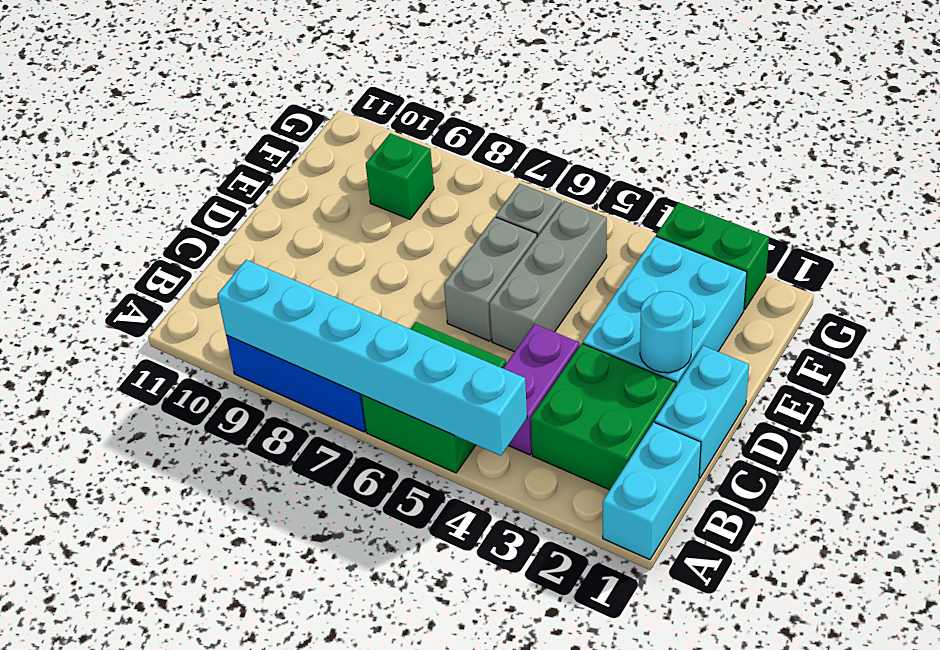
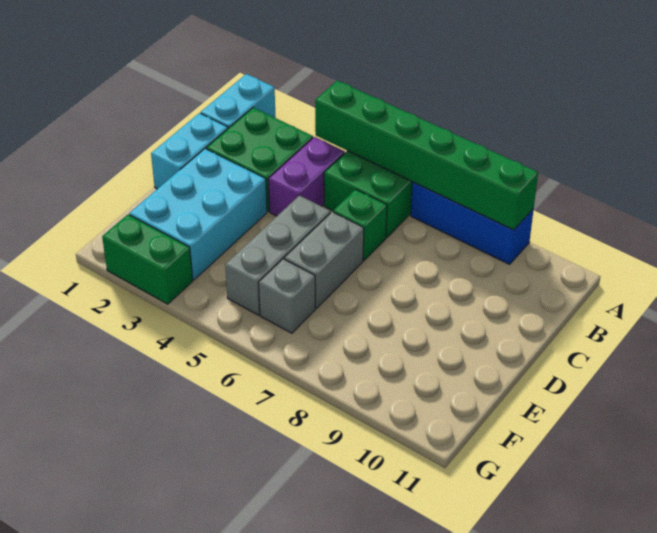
cyan 1x6 brick [217,260,527,456] -> green 1x6 brick [315,80,538,230]
cyan 1x1 round brick [640,291,693,373] -> none
green 1x1 brick [366,133,434,219] -> green 1x1 brick moved to [333,189,387,260]

